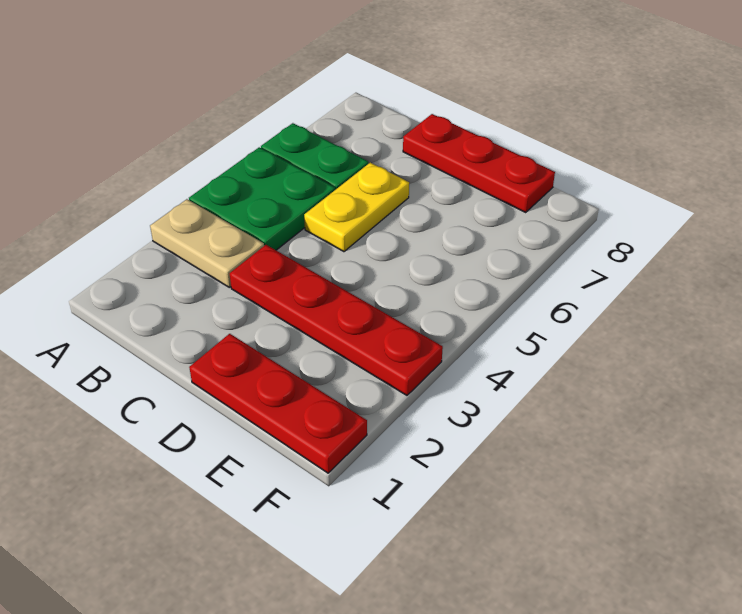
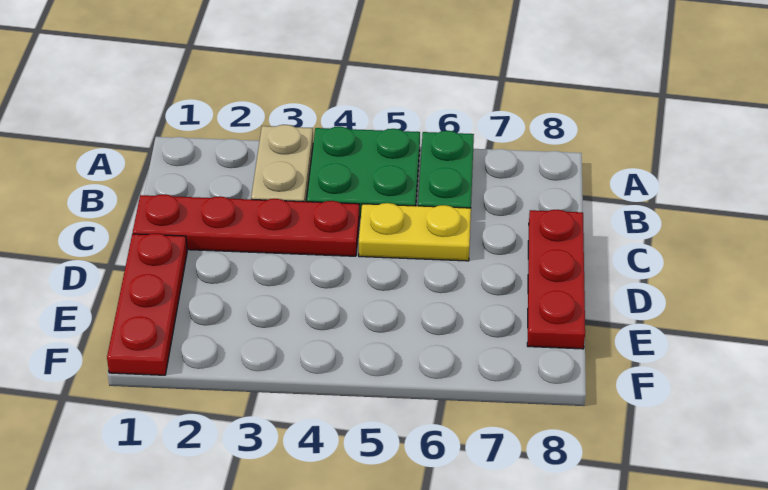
red 1x4 plate [230,245,443,395] -> red 1x4 plate turned to [133,194,360,256]

